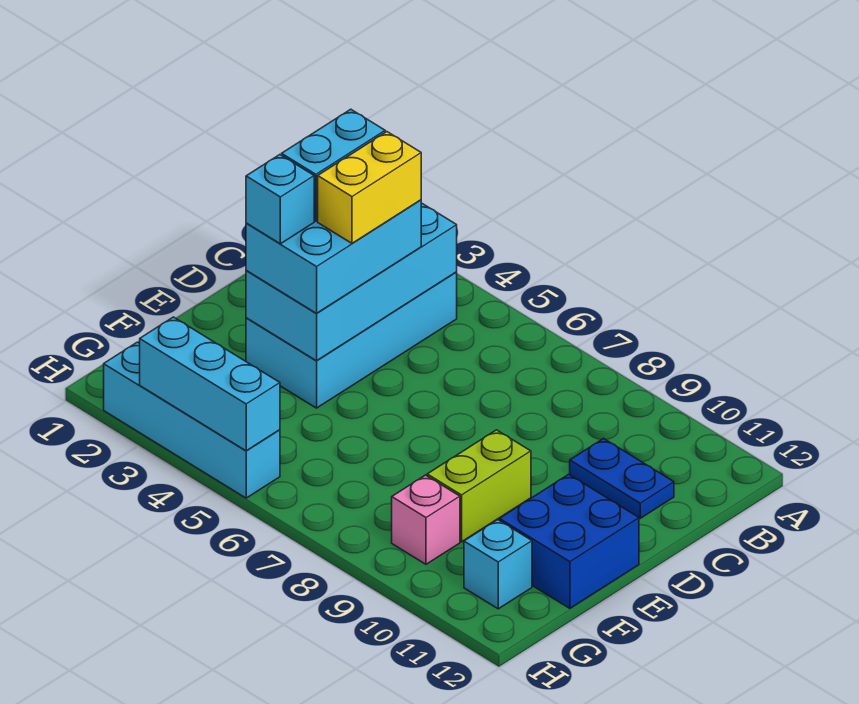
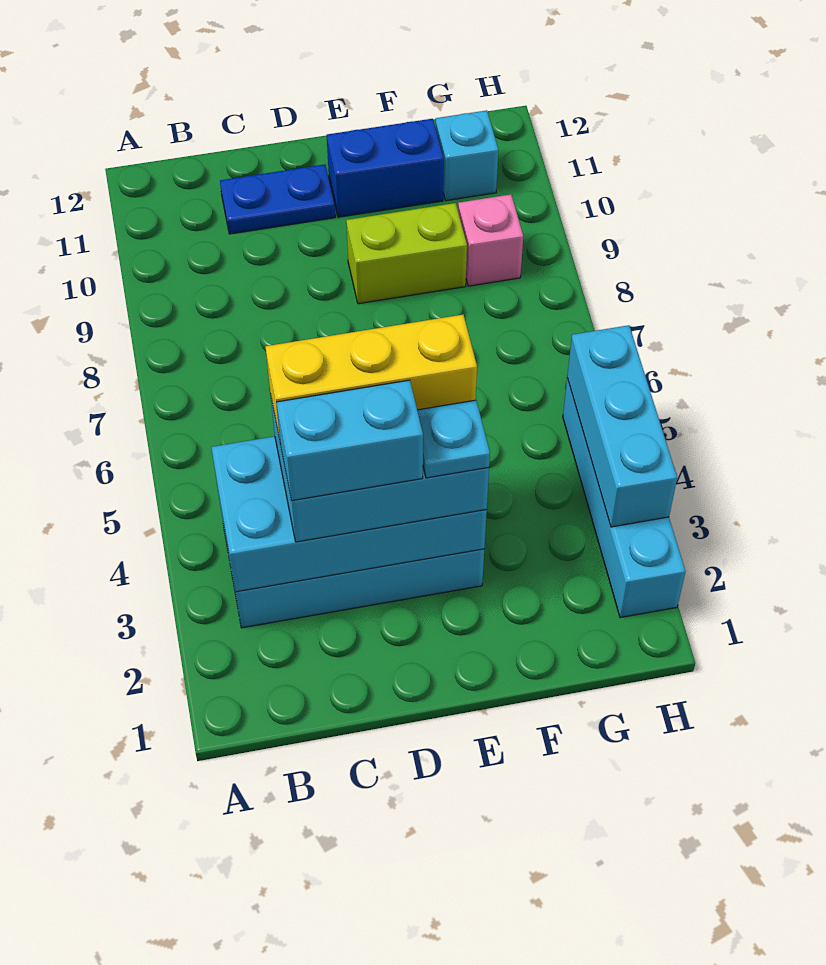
yellow 1x2 brick [318,132,421,243] -> yellow 1x3 brick [265,315,477,444]
blue 1x2 plate [570,439,674,518] -> blue 1x2 plate turned to [220,164,335,234]
cyan 1x1 brick [246,155,314,244] -> cyan 1x1 plate [417,400,490,478]
blue 2x2 brick [499,474,639,608] -> blue 1x2 brick [327,119,444,217]

